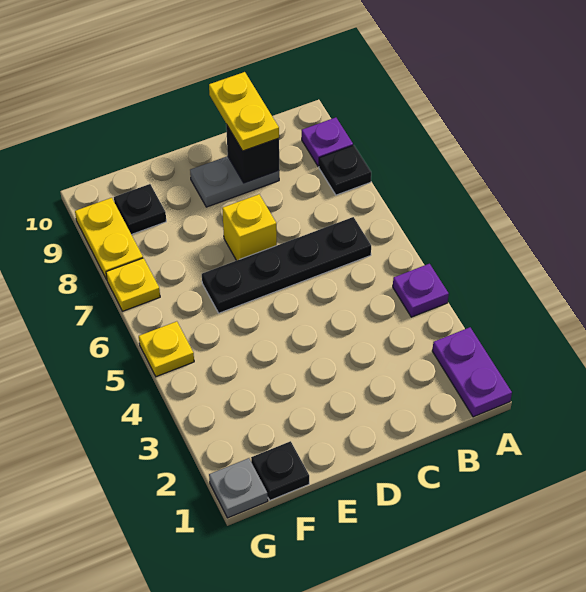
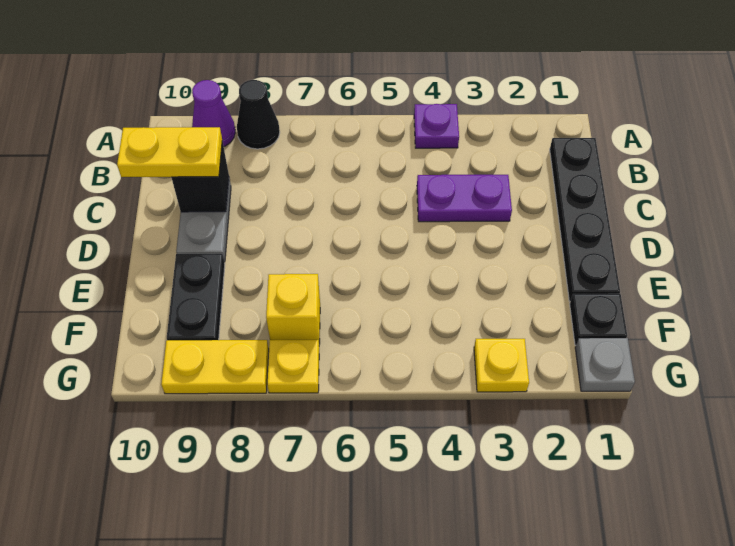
purple 1x2 plate [432,327,512,417] -> purple 1x2 plate moved to [417,175,512,222]
black 1x1 plate [319,145,371,195] -> black 1x1 cone [237,80,280,149]
purple 1x1 plate [302,118,353,166] -> purple 1x1 cone [192,80,235,146]
black 1x4 plate [202,217,371,313] -> black 1x4 plate moved to [550,138,620,301]
yellow 1x1 brick [222,194,277,260] -> yellow 1x1 brick moved to [266,274,320,344]
black 1x1 plate [114,184,166,235] -> black 1x2 plate [167,254,225,340]
yellow 1x1 plate [139,321,194,377] -> yellow 1x1 plate moved to [474,339,529,392]

